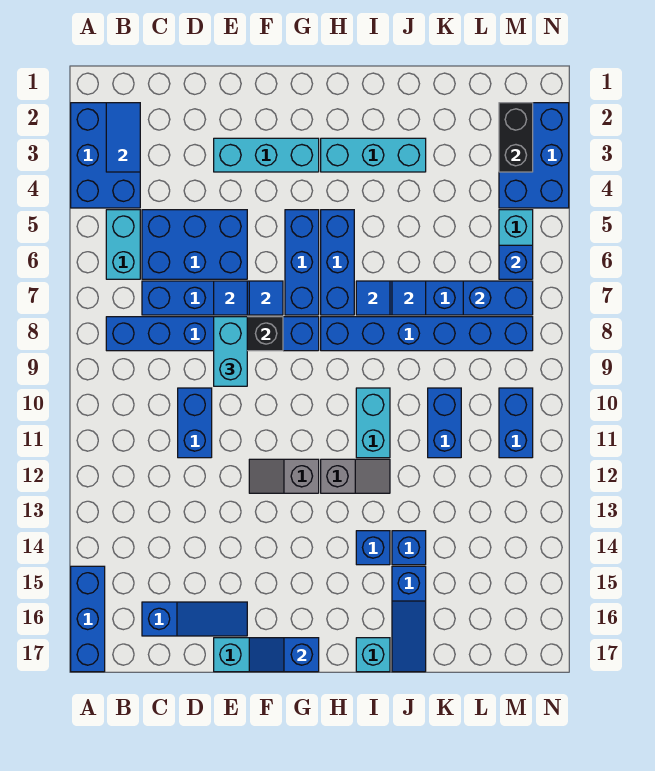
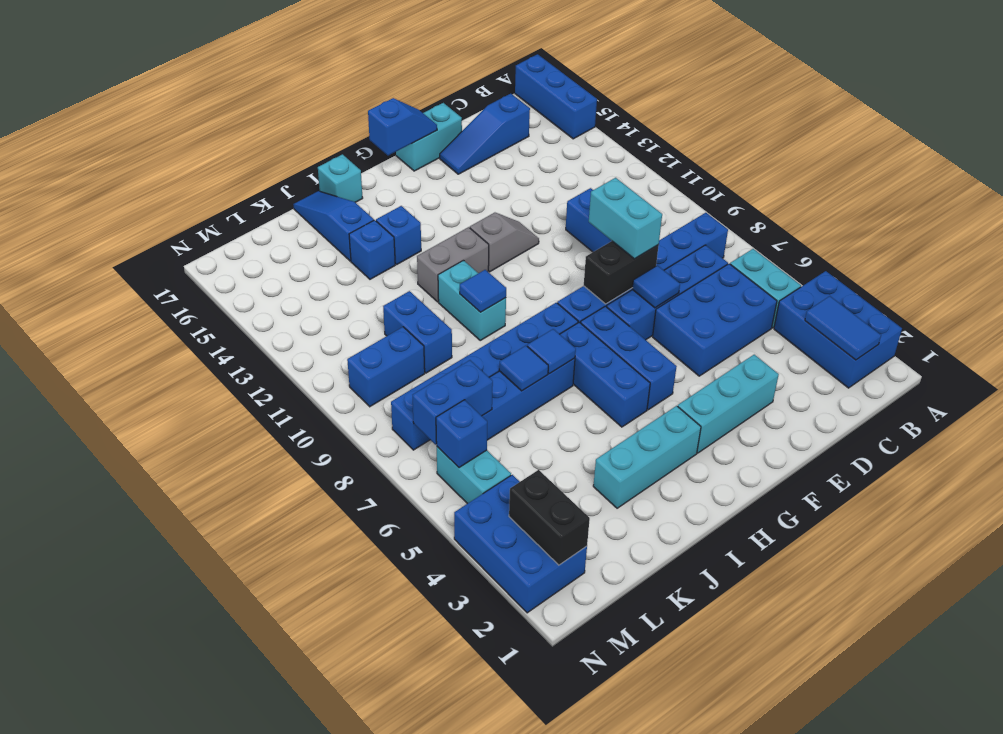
blue 1x1 tile [249,281,283,315] -> blue 1x1 tile moved to [460,270,506,312]
grey 1x2 slope [321,459,390,493] -> grey 1x2 brick [417,227,489,302]
blue 1x2 brick [499,388,533,458] -> blue 1x2 brick turned to [347,327,425,407]

